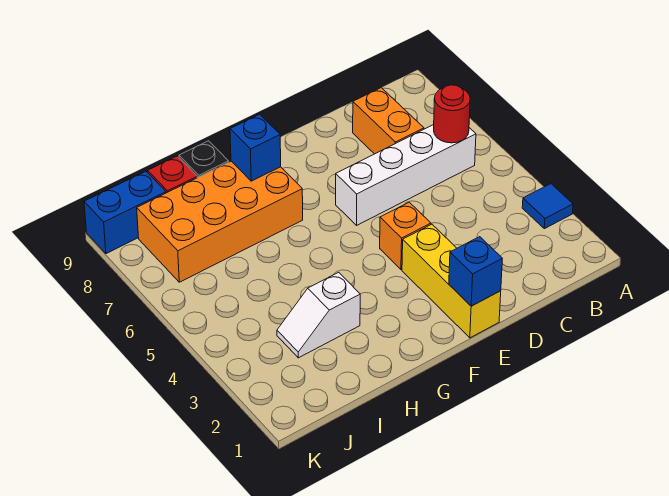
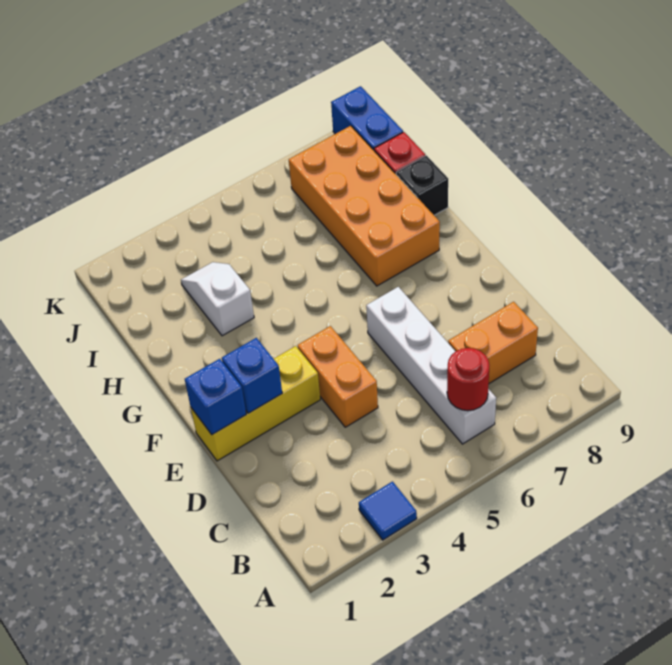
orange 1x1 brick [380,202,431,269] -> orange 1x2 brick [298,326,378,427]
blue 1x1 brick [230,114,281,181] -> blue 1x1 brick moved to [222,338,282,413]

